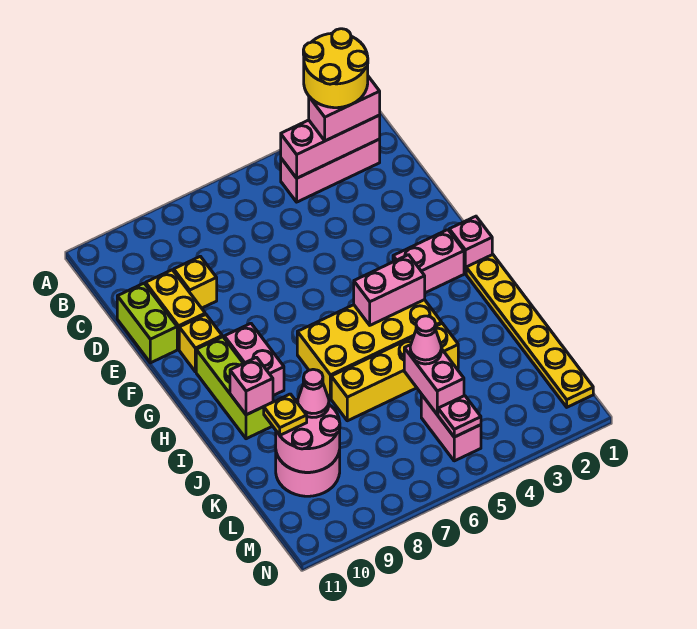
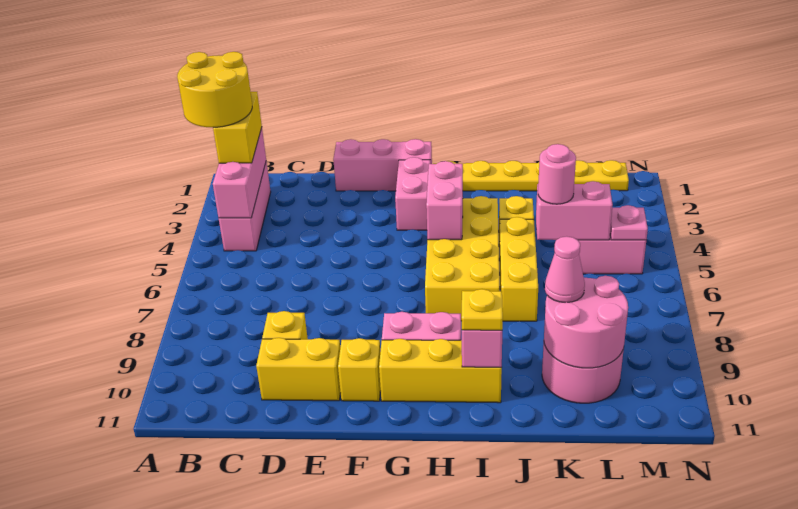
pink 1x2 brick [309,76,380,141] -> yellow 1x2 brick [213,92,262,163]
lime 1x2 brick [117,283,177,363] -> none
pink 1x1 brick [449,216,492,274] -> pink 1x3 brick [333,139,432,191]
lime 1x3 brick [196,337,272,439] -> yellow 1x3 brick [379,339,502,403]
pink 1x1 cone [410,316,441,364] -> pink 1x1 round brick [538,144,576,204]
yellow 1x1 plate [264,394,307,435] -> yellow 1x1 plate moved to [462,289,503,330]

